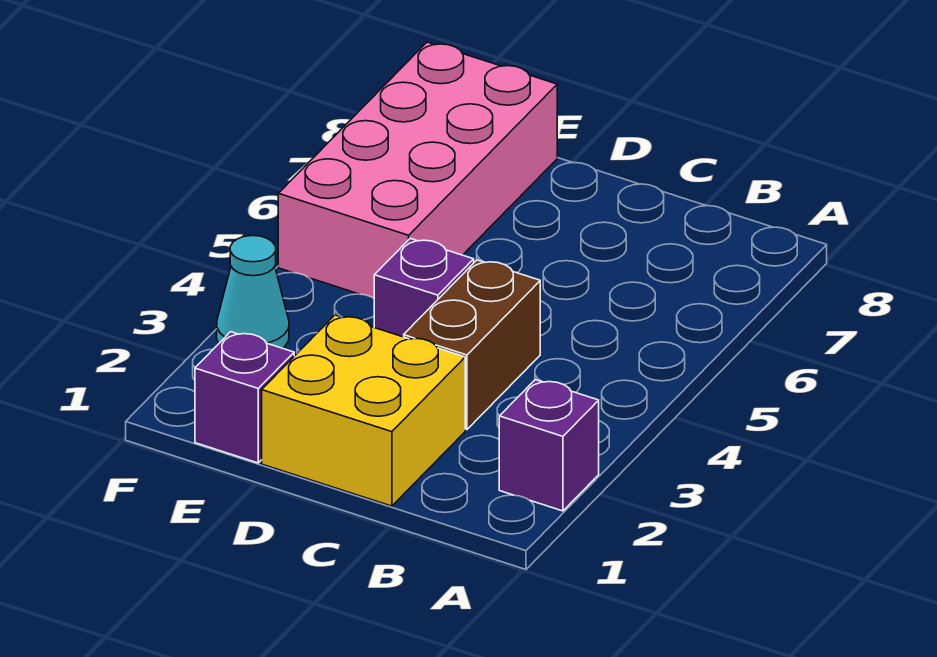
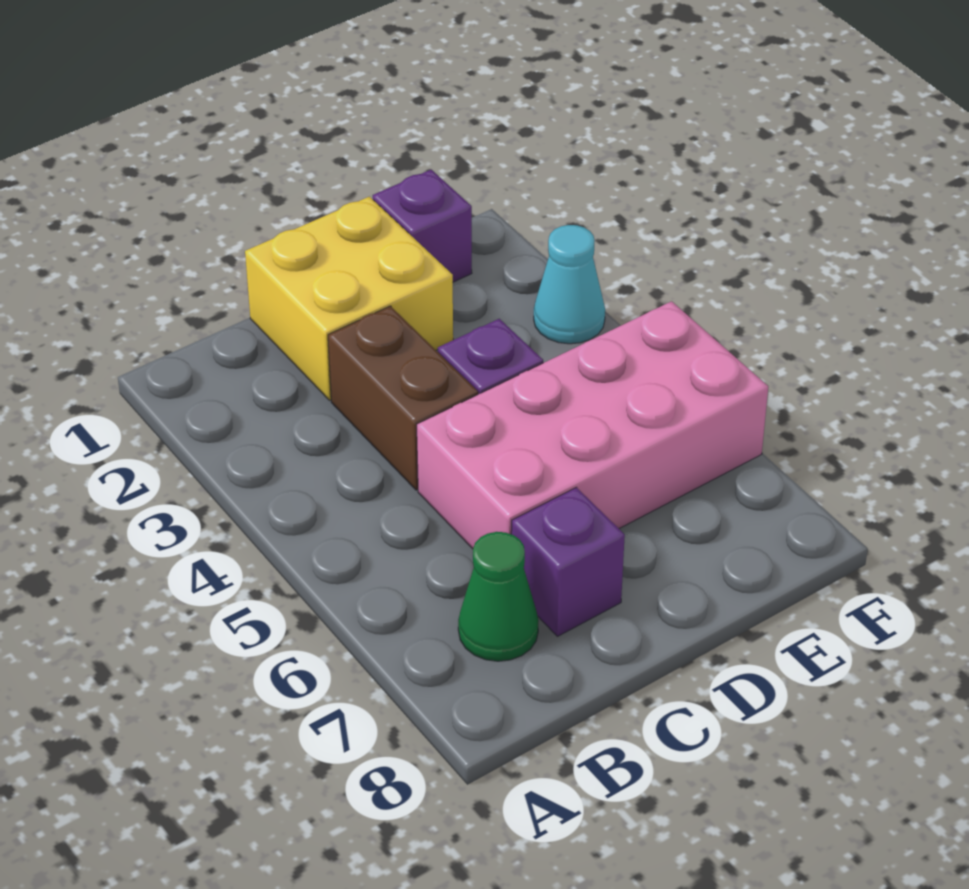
purple 1x1 brick [499,380,599,511] -> purple 1x1 brick moved to [511,487,625,636]
none -> green 1x1 cone [458,532,539,661]
pink 2x4 brick [278,42,557,298] -> pink 2x4 brick turned to [417,301,768,549]

